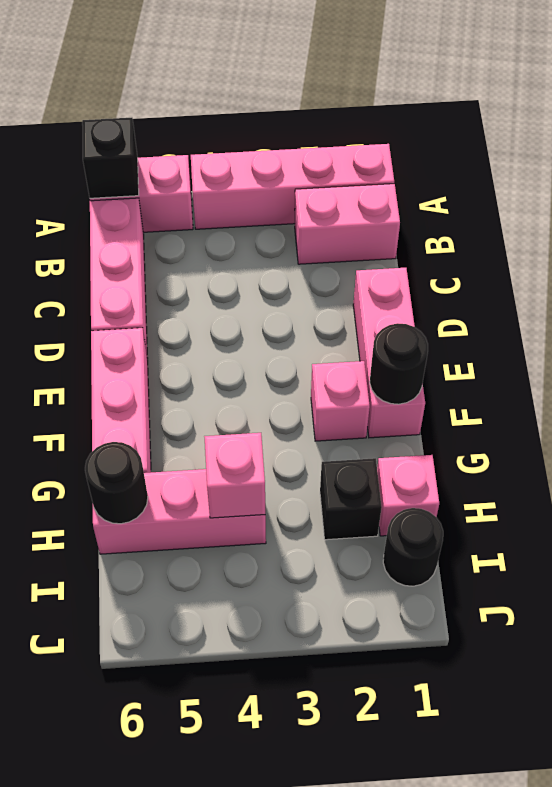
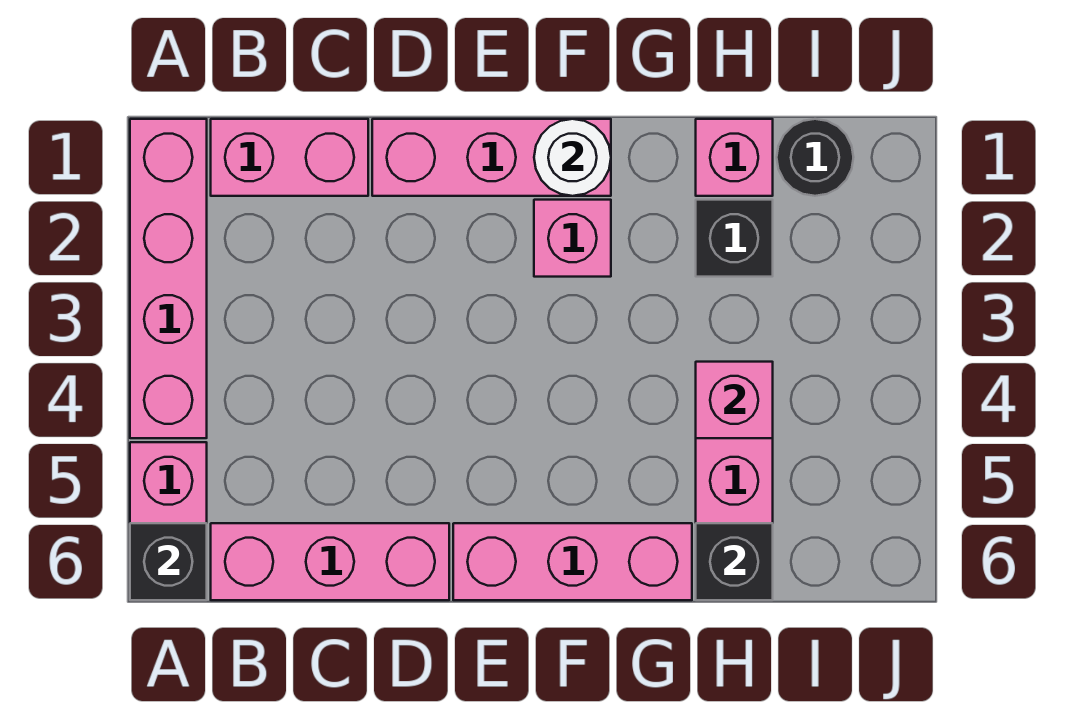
pink 1x2 brick [295,184,400,264] -> pink 1x2 brick turned to [211,119,368,196]
black 1x1 round brick [370,323,428,404] -> white 1x1 round brick [534,119,611,196]
black 1x1 round brick [85,442,148,524] -> black 1x1 brick [696,523,773,600]

